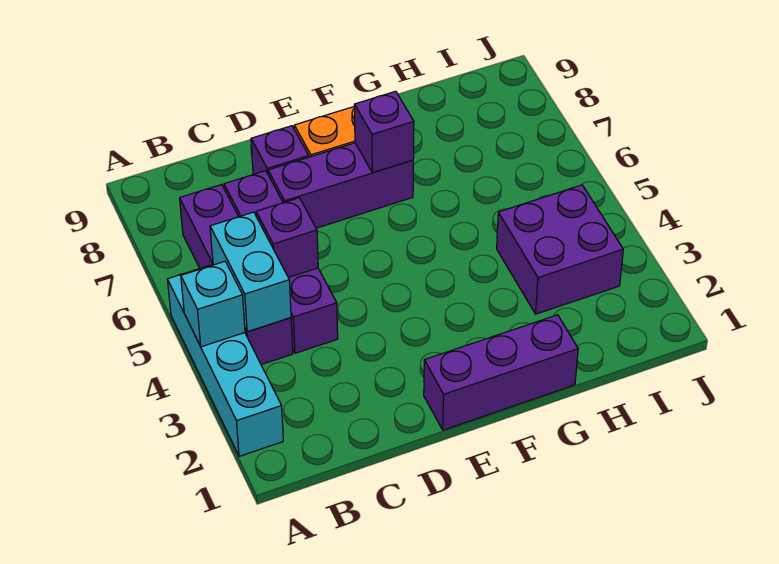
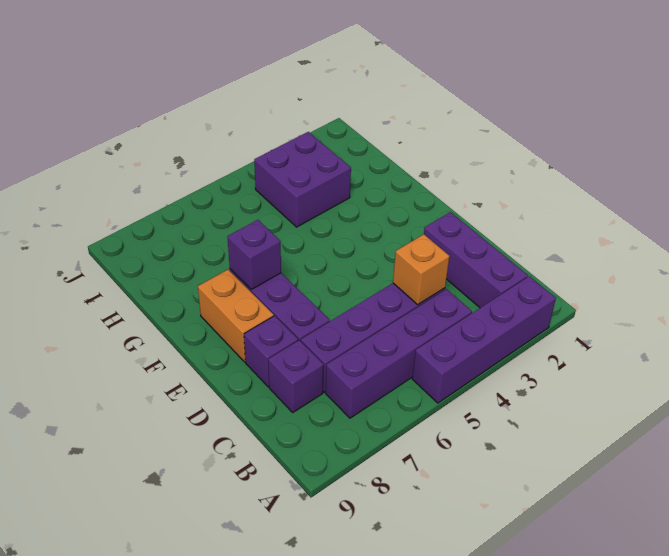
cyan 1x4 brick [167,265,283,456] -> purple 1x4 brick [412,276,556,403]
cyan 1x1 brick [181,261,245,347] -> none
cyan 1x2 brick [210,212,291,332] -> none
none -> orange 1x1 brick [393,234,449,304]
purple 1x1 brick [256,198,318,278] -> purple 1x1 brick moved to [268,340,324,412]
purple 1x3 brick [424,315,578,430] -> purple 1x3 brick moved to [424,212,528,308]

